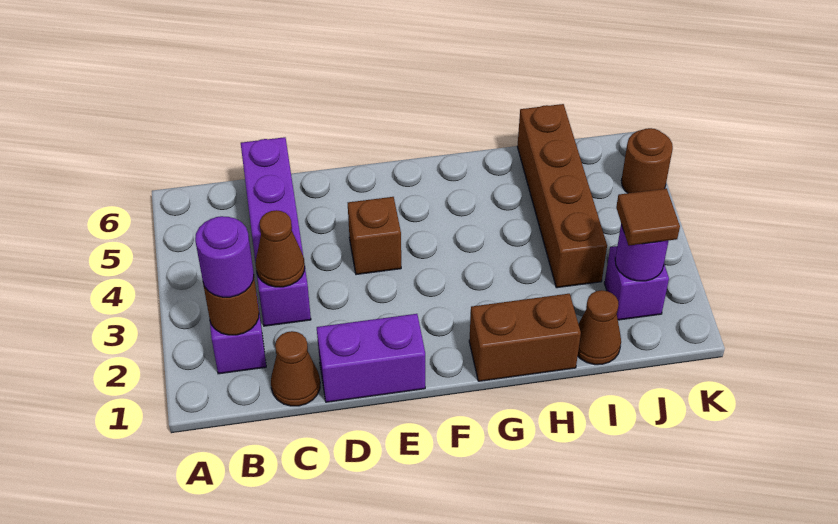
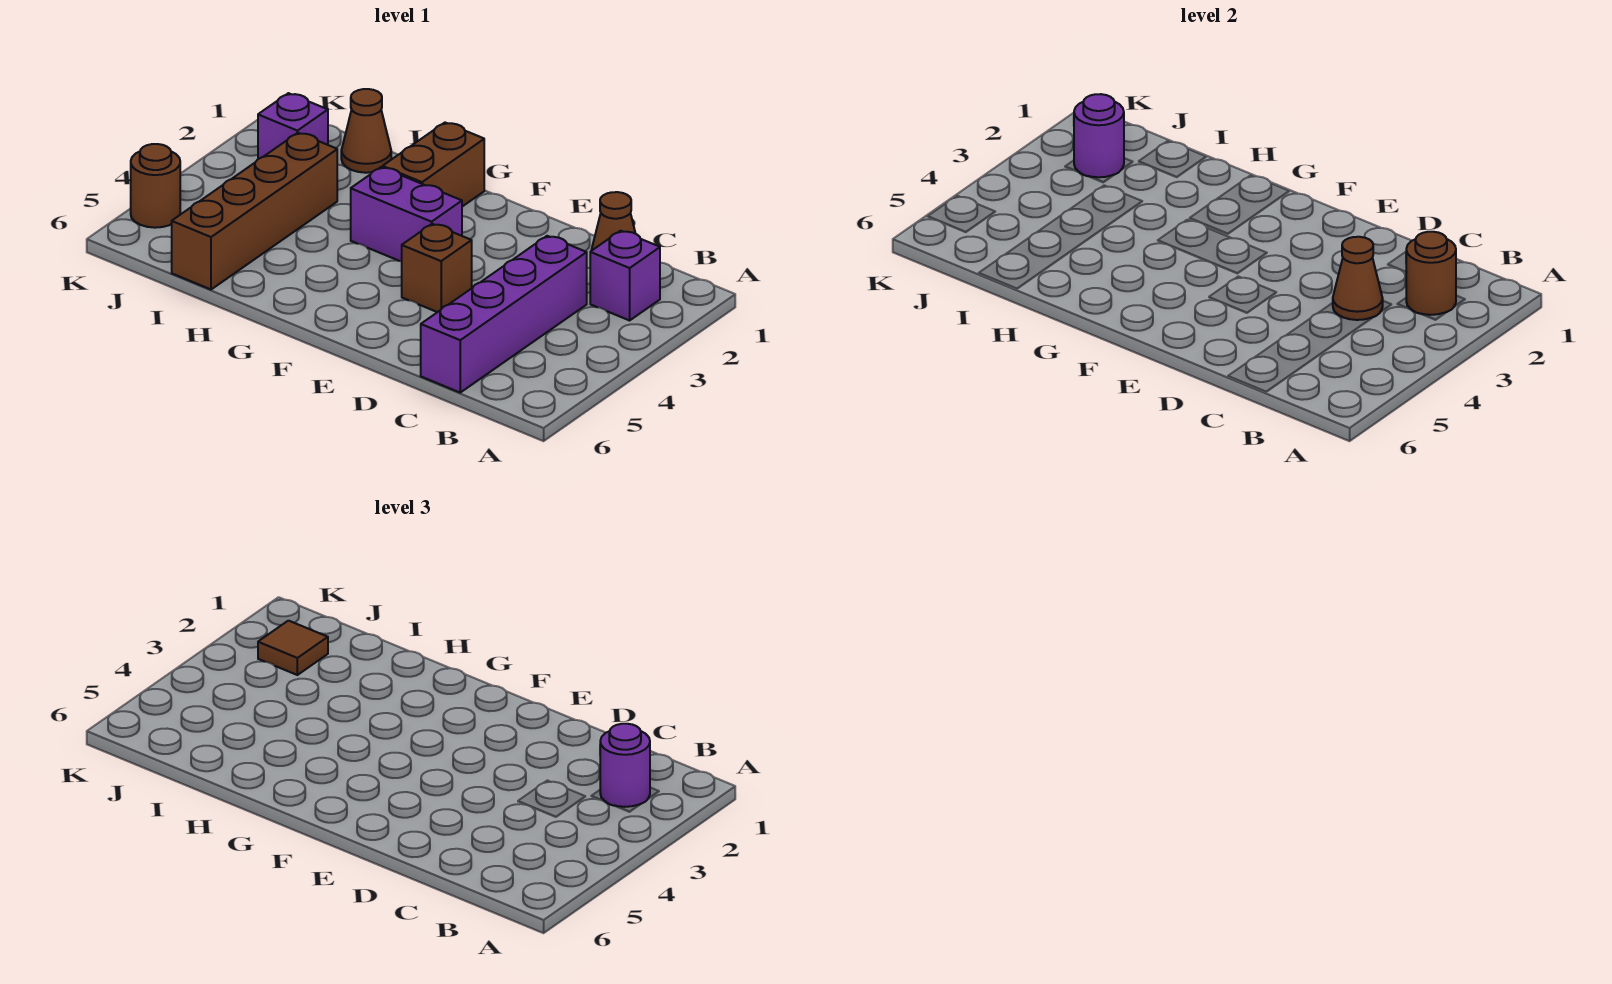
purple 1x2 brick [317,314,425,402] -> purple 1x2 brick moved to [351,167,462,261]
brown 1x2 brick [469,294,581,381] -> brown 1x2 brick turned to [383,123,484,207]

